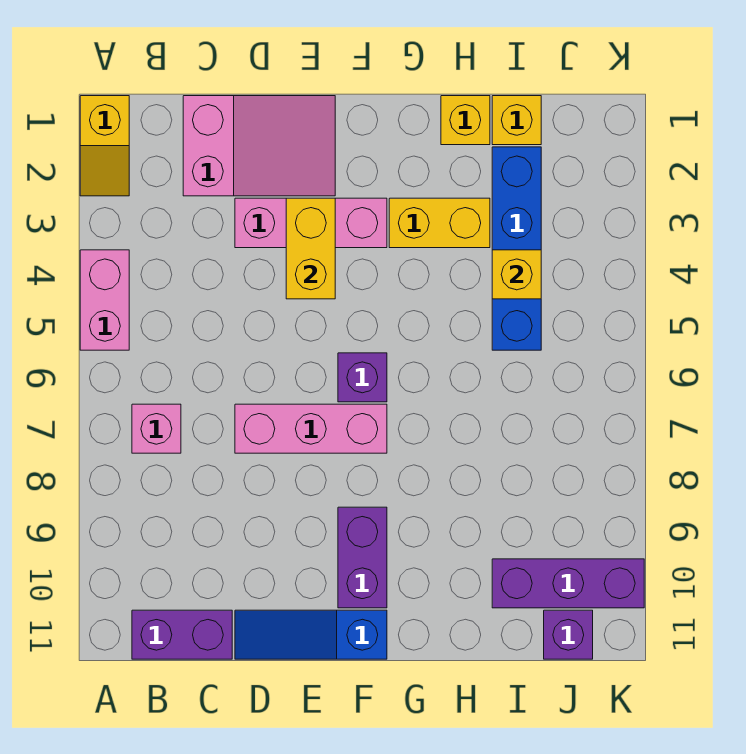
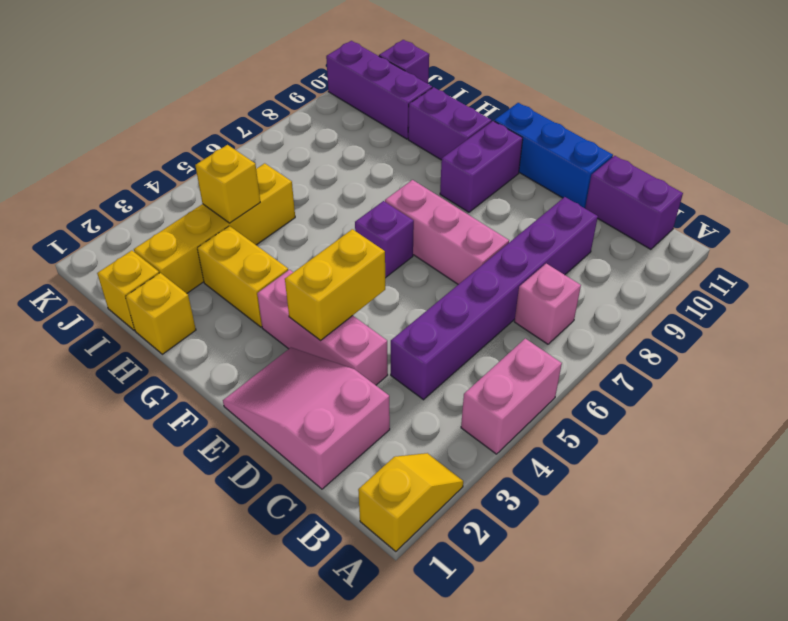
none -> purple 1x6 brick [391,197,598,400]
blue 1x3 slope [235,610,387,659] -> blue 1x3 brick [494,103,613,208]
none -> purple 1x2 brick [408,87,492,160]
blue 1x4 brick [492,147,541,350] -> yellow 1x4 brick [134,163,295,293]

